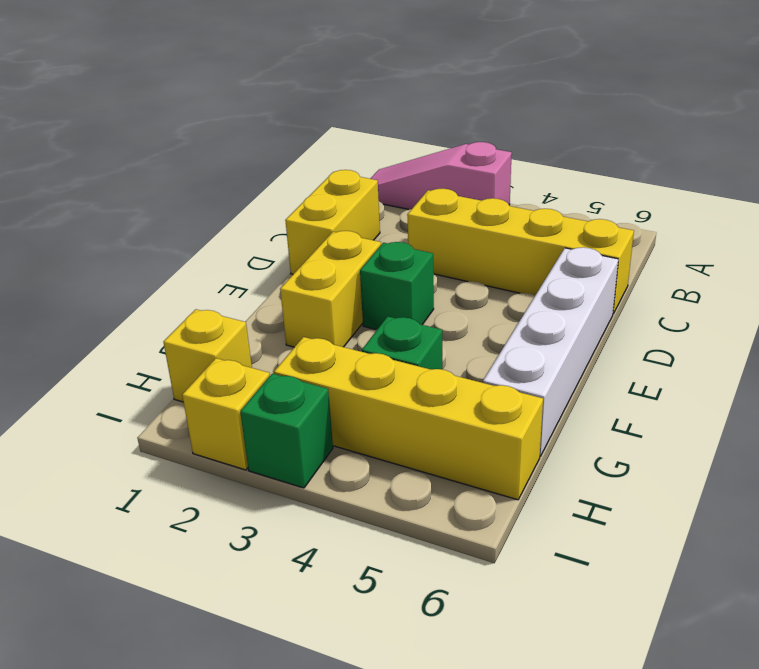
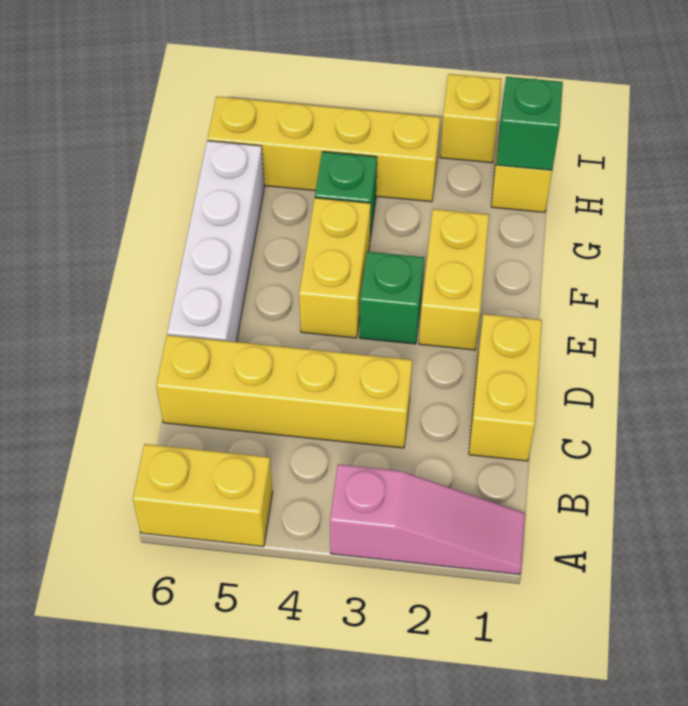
none -> yellow 1x2 brick [133,444,273,547]
none -> yellow 1x2 brick [299,198,371,338]
green 1x1 brick [240,374,333,488] -> green 1x1 brick moved to [497,77,563,170]

